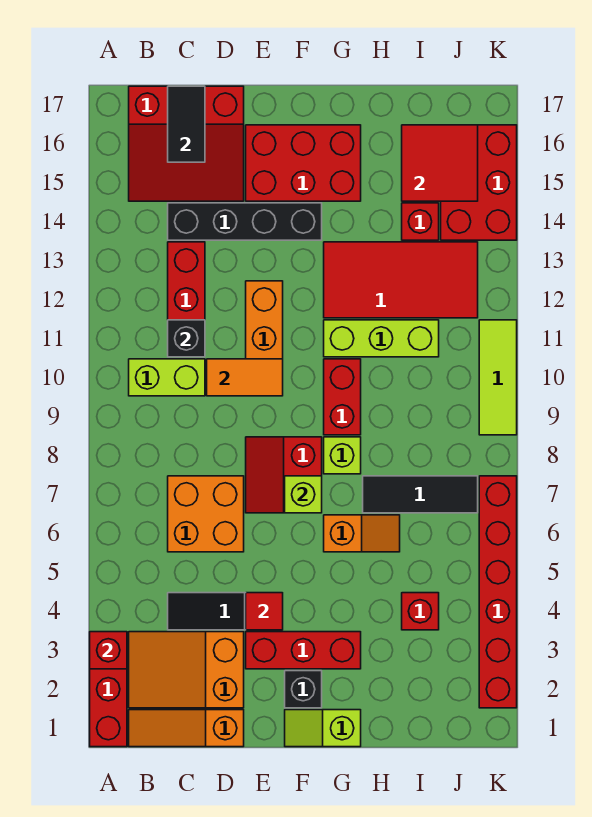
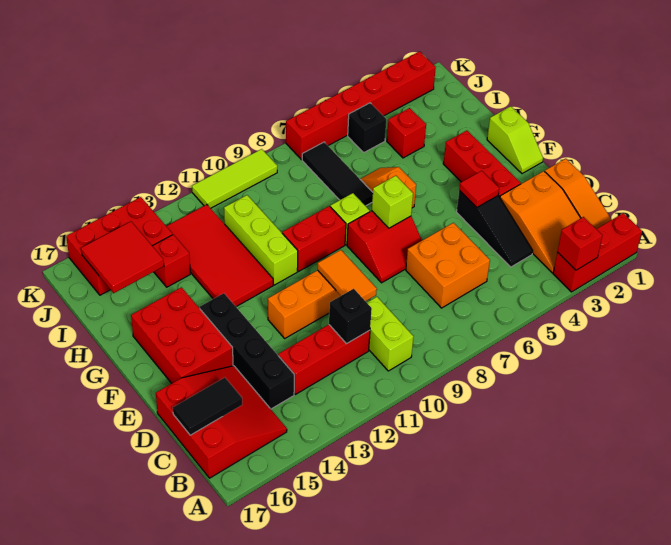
black 1x1 brick [285,671,322,708] -> black 1x1 brick moved to [348,103,386,152]

